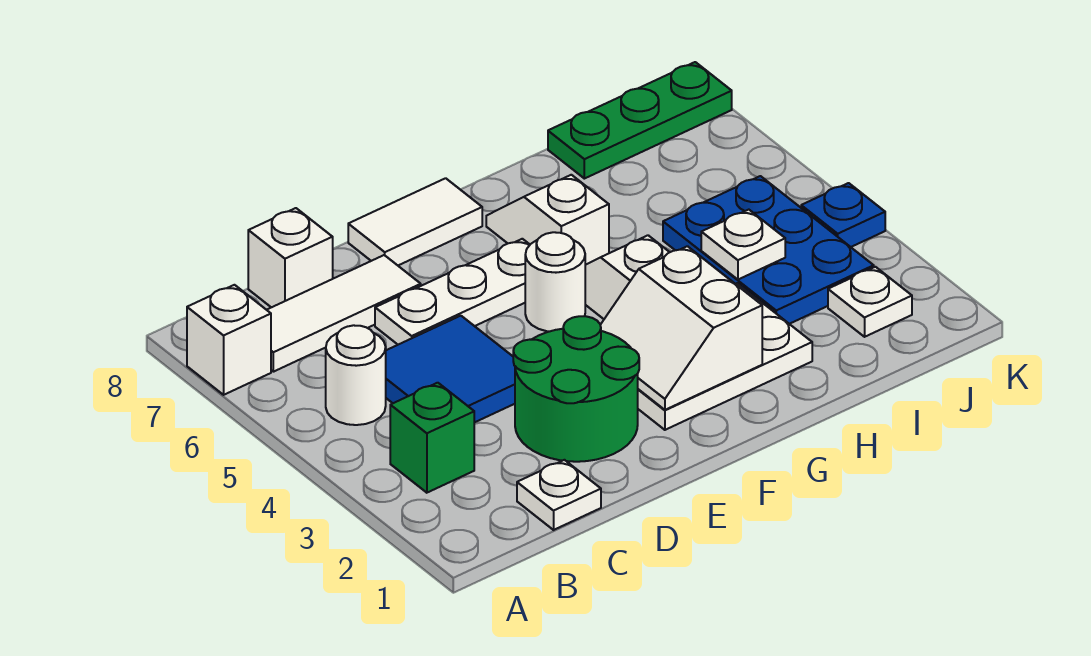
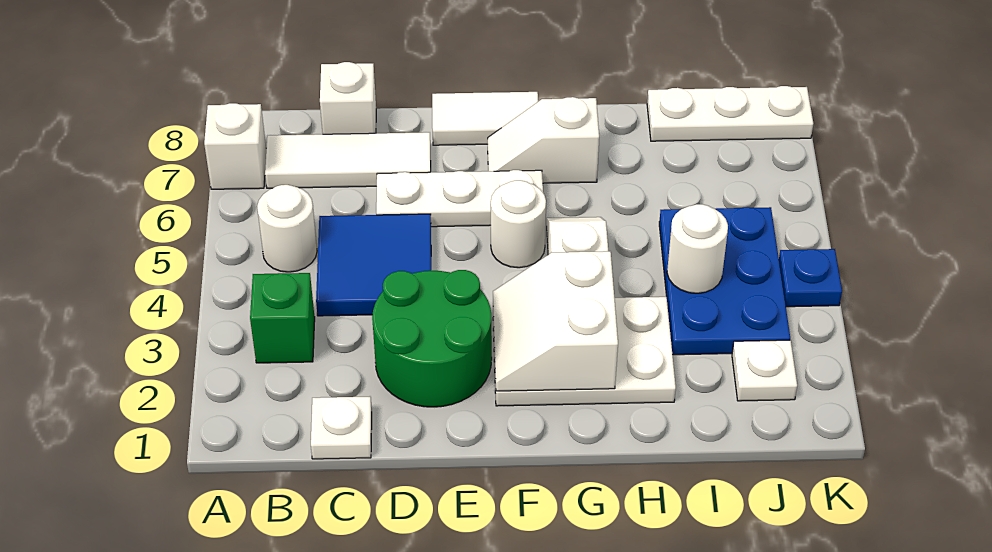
white 1x2 slope [486,175,609,265] -> white 1x2 slope turned to [488,97,599,183]
white 1x1 plate [701,210,785,280] -> white 1x1 round brick [667,204,728,293]
green 1x3 plate [548,62,732,179] -> white 1x3 plate [647,86,813,141]

